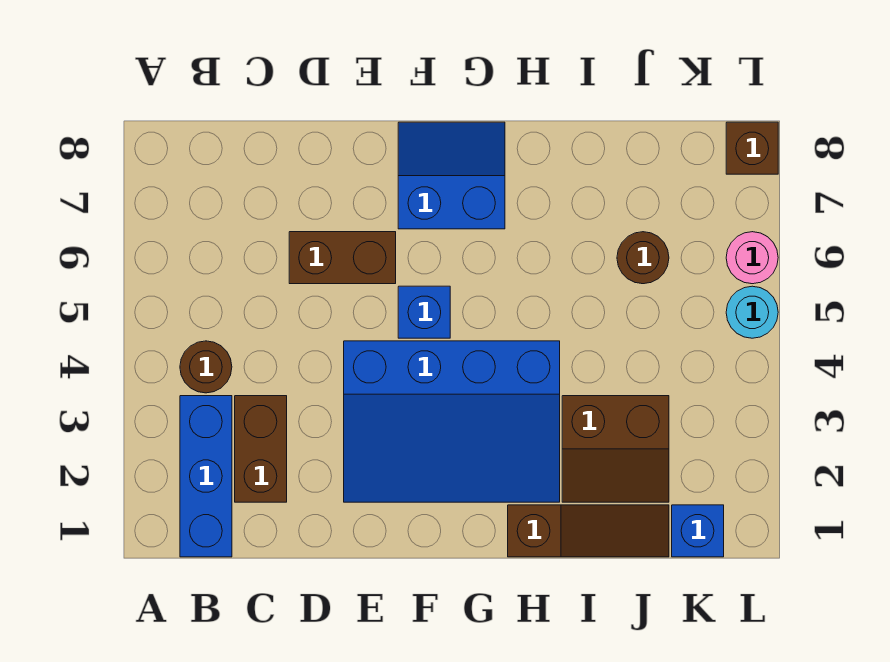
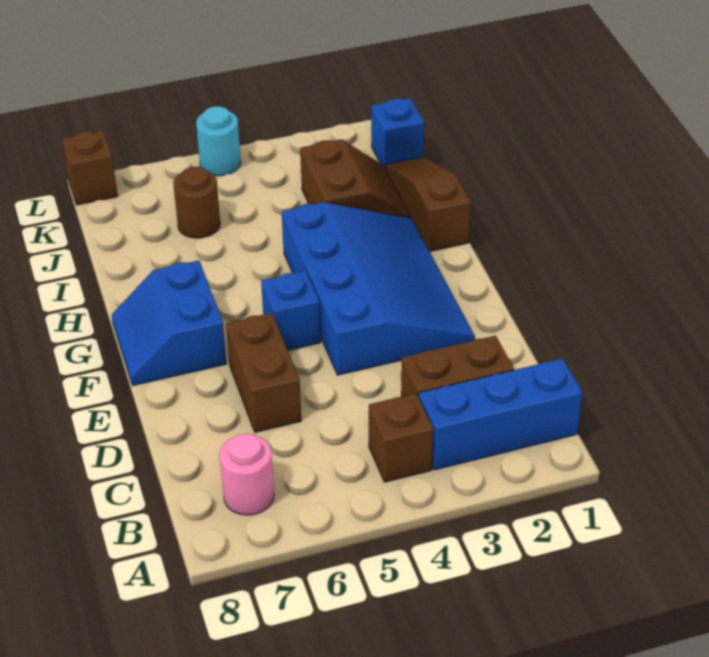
brown 1x1 round brick [180,341,232,393] -> brown 1x1 brick [369,393,433,482]
pink 1x1 round brick [726,232,778,284] -> pink 1x1 round brick moved to [220,434,274,515]

